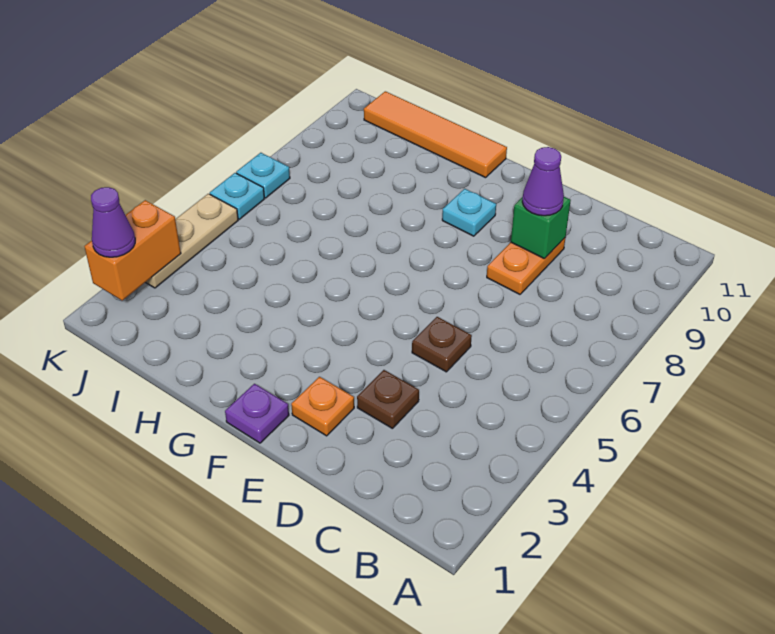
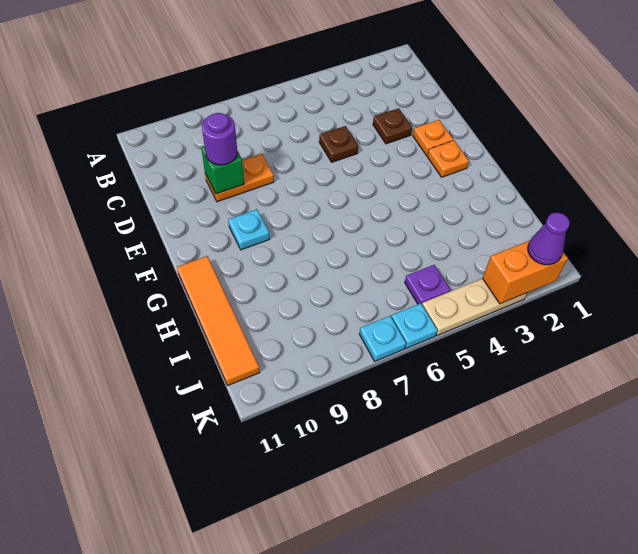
purple 1x1 cone [522,147,564,216] -> purple 1x1 round brick [202,113,237,165]
purple 1x1 plate [225,384,289,443] -> purple 1x1 plate moved to [405,265,450,304]
none -> orange 1x1 plate [427,140,469,177]

